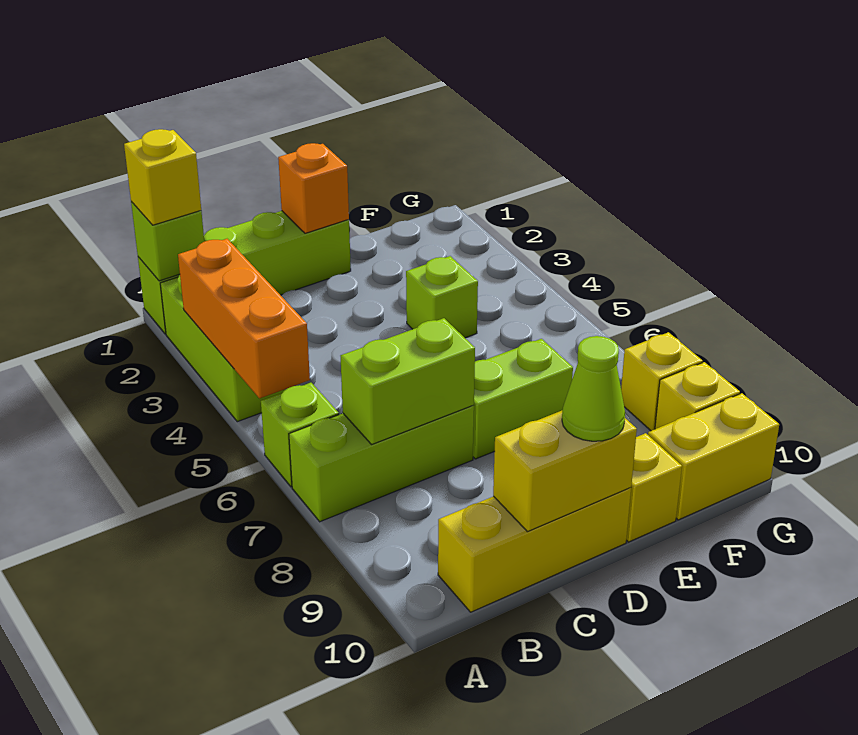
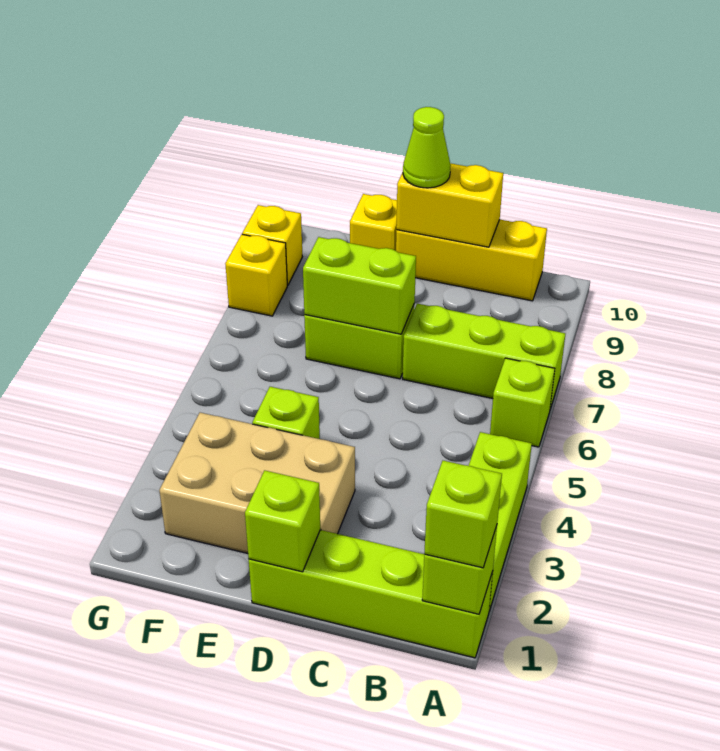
yellow 1x1 brick [124,129,201,225] -> lime 1x1 brick [424,461,502,568]
orange 1x3 brick [178,239,310,398] -> none
lime 1x2 brick [341,318,475,444] -> lime 1x2 brick moved to [303,237,416,334]
orange 1x1 brick [278,143,349,233] -> lime 1x1 brick [245,470,320,572]
none -> tan 2x3 brick [159,413,355,553]
yellow 1x2 brick [648,393,779,520] -> none

